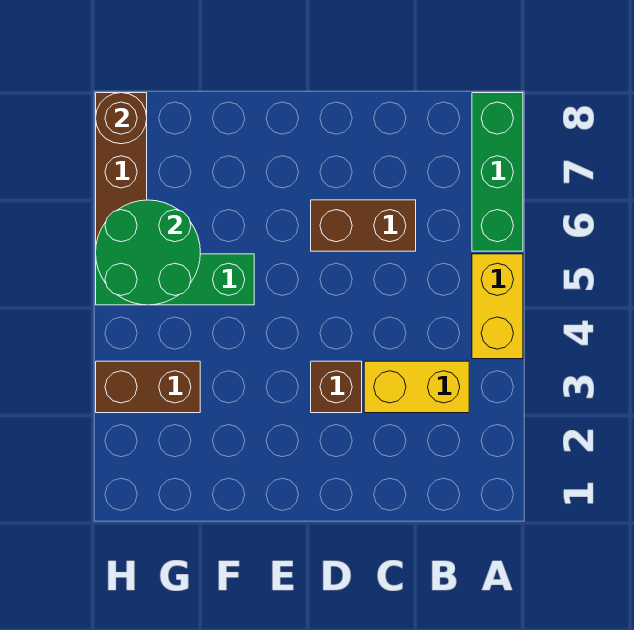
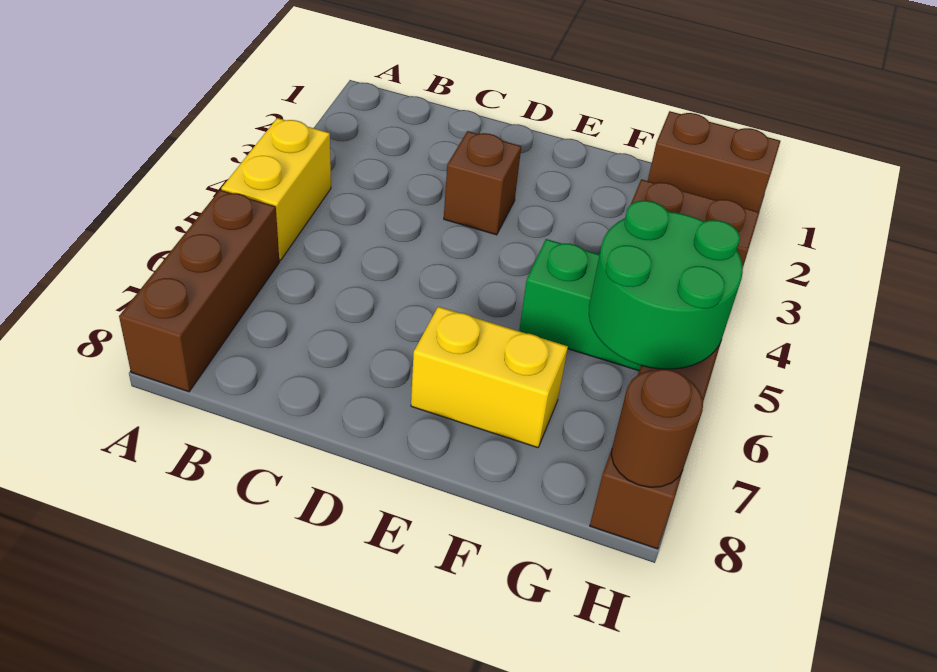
green 1x3 brick [472,93,523,251] -> brown 1x3 brick [119,190,279,392]
yellow 1x2 brick [364,361,469,413] -> yellow 1x2 brick moved to [411,306,568,448]
brown 1x2 brick [311,200,416,251] -> brown 1x2 brick moved to [648,111,780,212]

